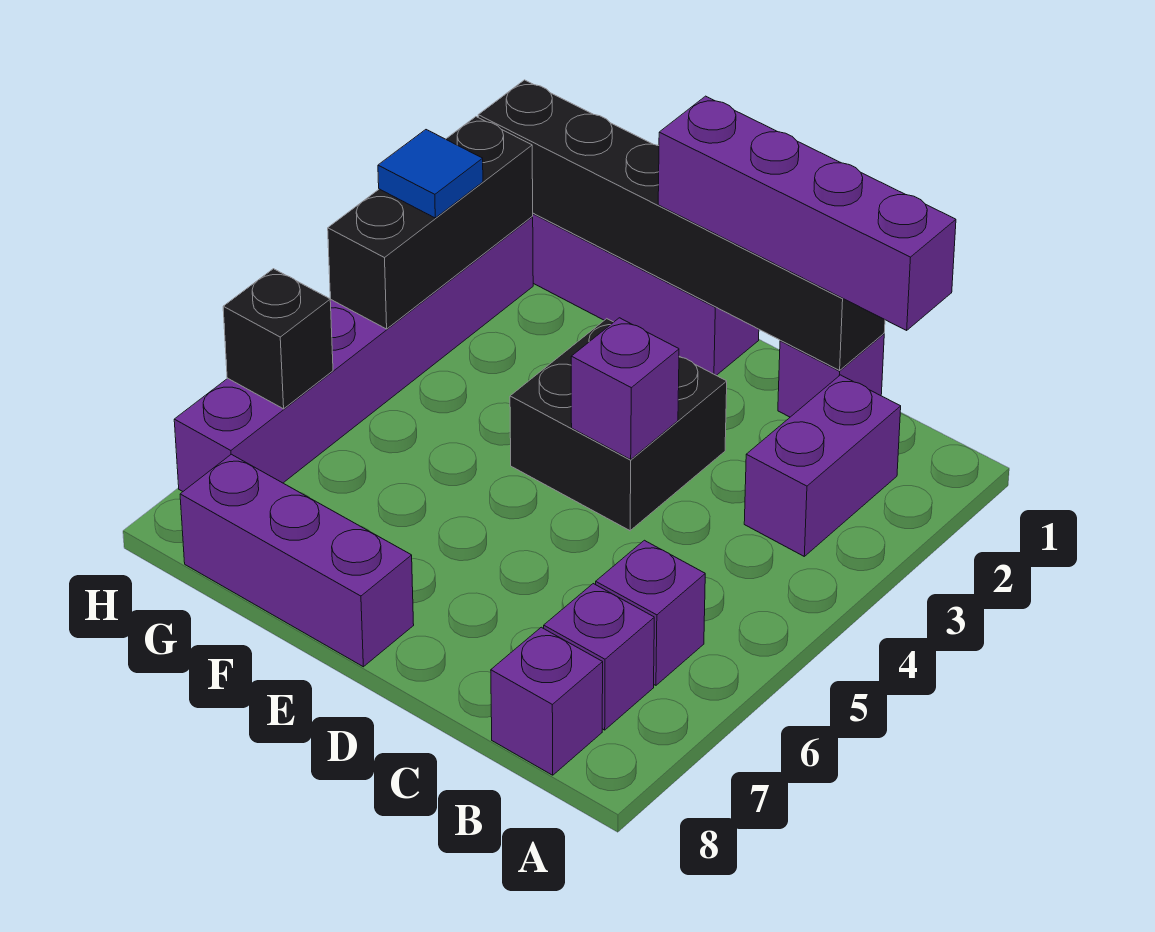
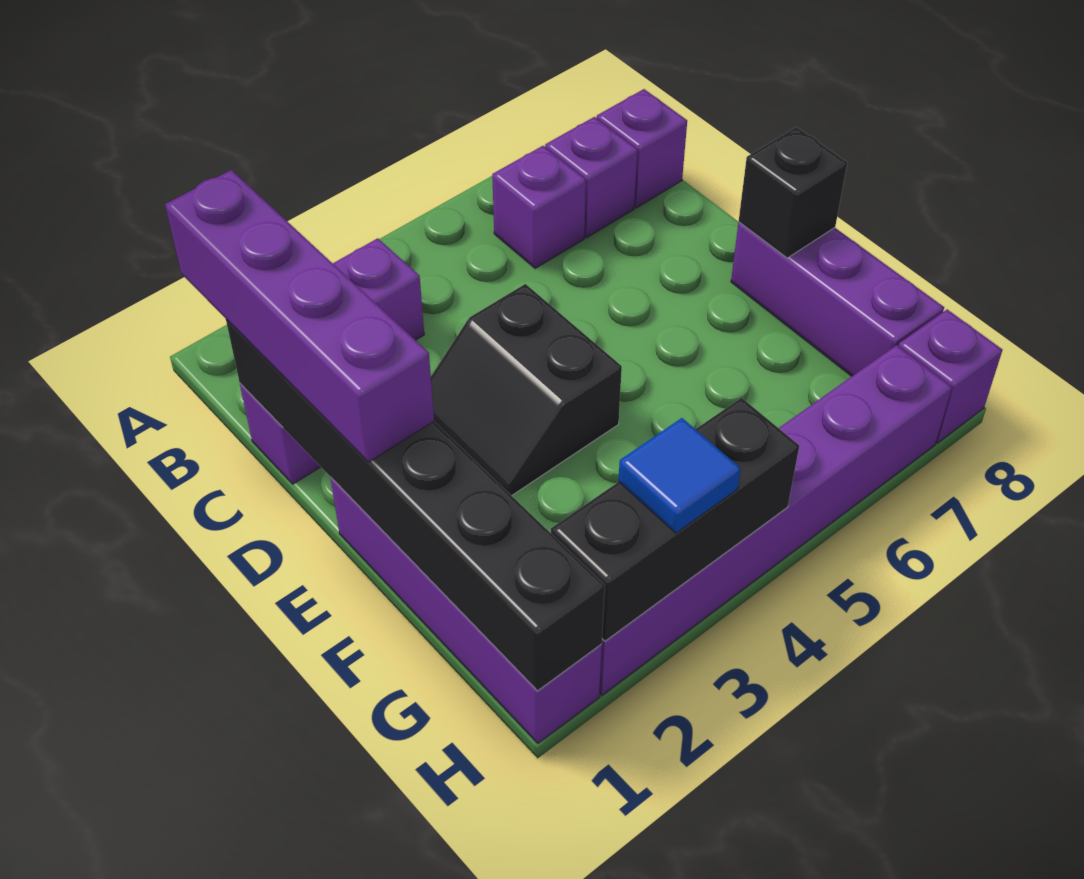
black 2x2 brick [510,319,727,531] -> black 2x2 slope [431,284,622,496]
purple 1x1 brick [571,318,679,459] -> purple 1x1 brick moved to [898,309,1002,443]
black 1x1 brick [223,269,333,409] -> black 1x1 brick moved to [739,127,847,258]

